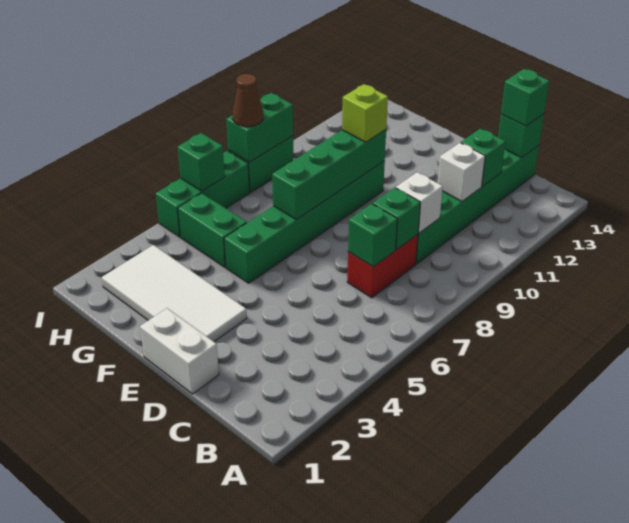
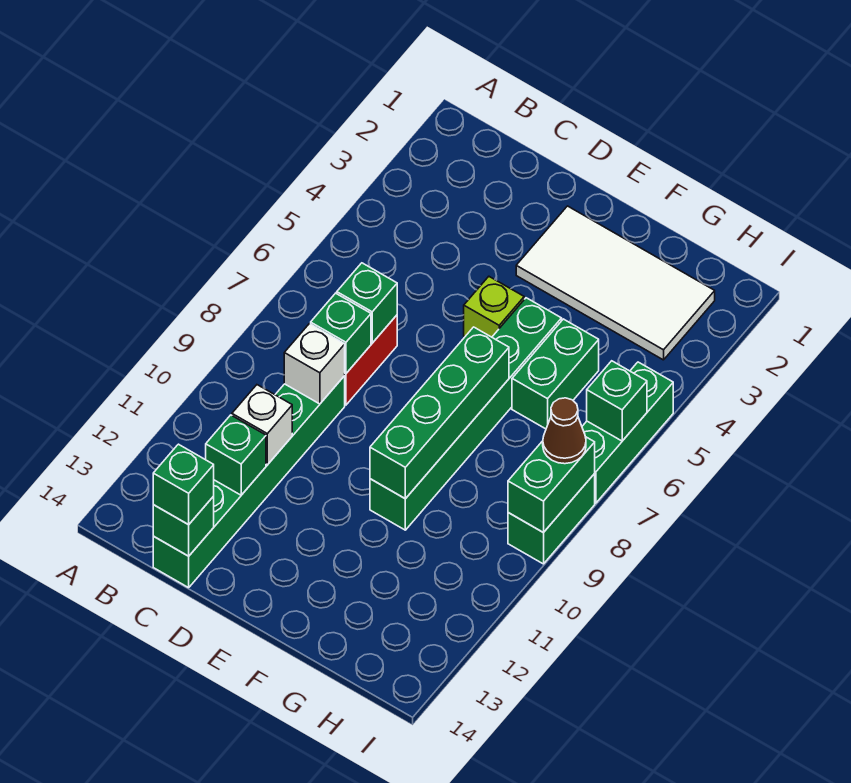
white 1x2 brick [140,308,219,394] -> none
lime 1x1 brick [342,84,388,142] -> lime 1x1 brick moved to [464,277,524,337]
green 1x2 brick [178,193,247,267] -> green 1x2 brick turned to [512,319,599,429]

